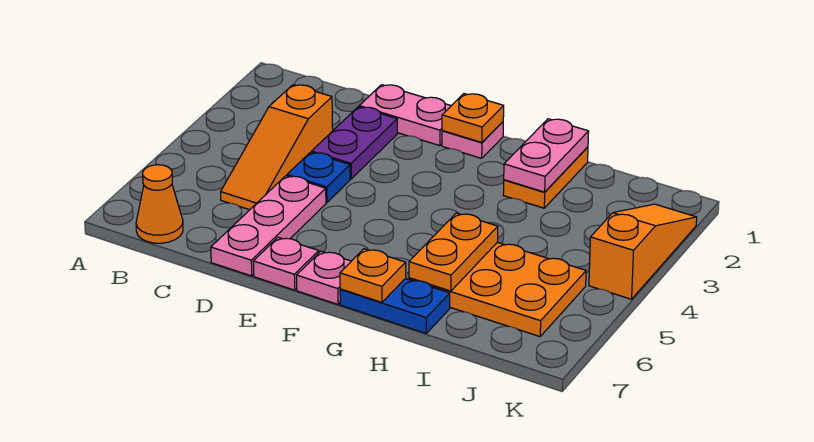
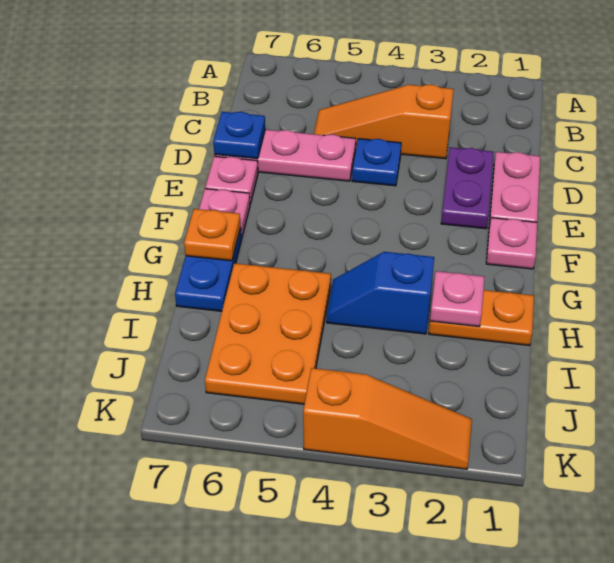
orange 1x1 cone [136,165,183,243] -> none
purple 1x2 plate [312,107,397,179] -> purple 1x2 plate turned to [441,147,494,229]
none -> blue 1x1 plate [213,112,265,159]
orange 1x1 plate [442,94,504,142] -> none
pink 1x2 plate [504,119,589,192] -> pink 1x1 plate [430,271,485,327]
none -> blue 1x2 slope [327,252,434,334]
orange 1x2 plate [409,213,498,291] -> none

